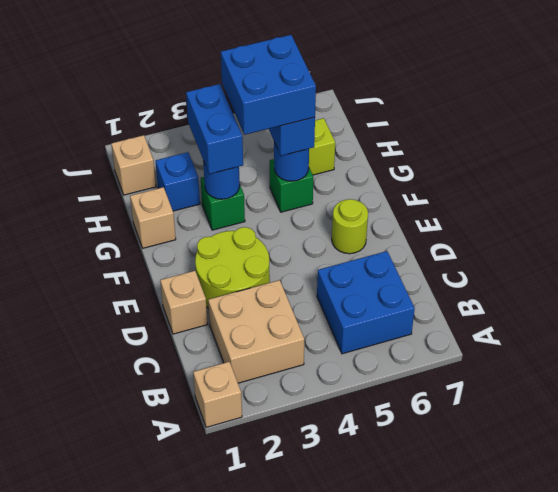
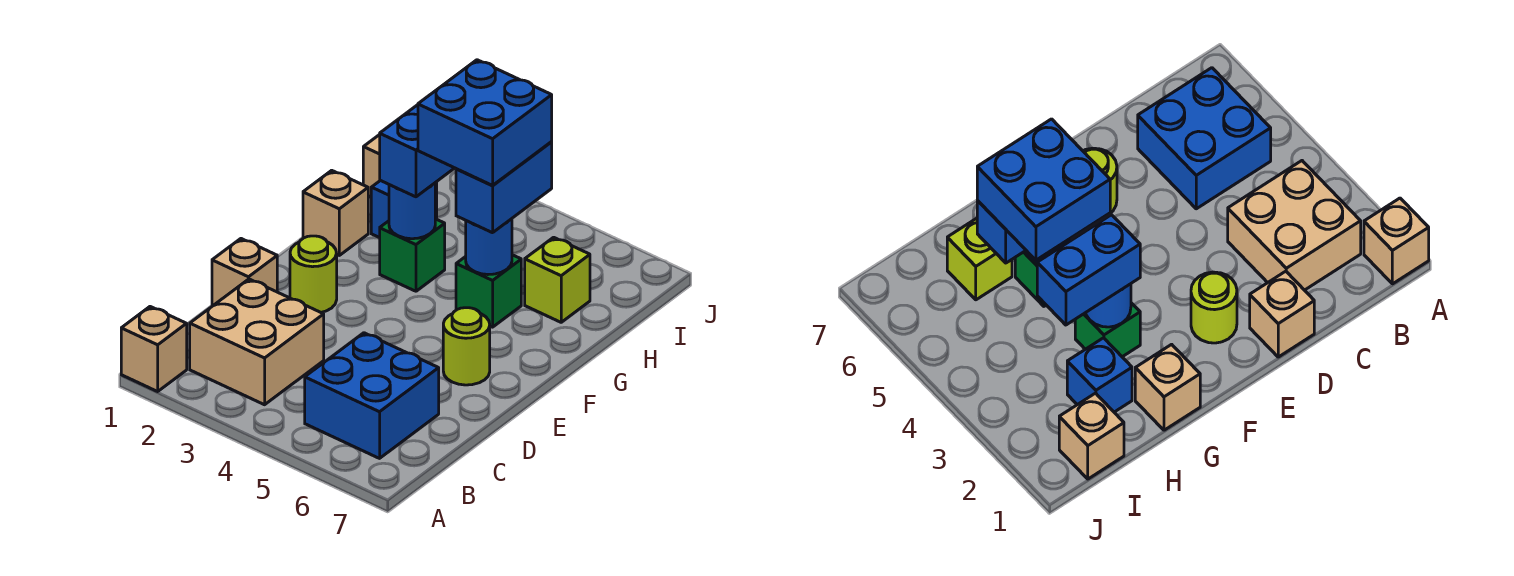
lime 2x2 round brick [195,227,270,309] -> lime 1x1 round brick [290,236,337,312]

